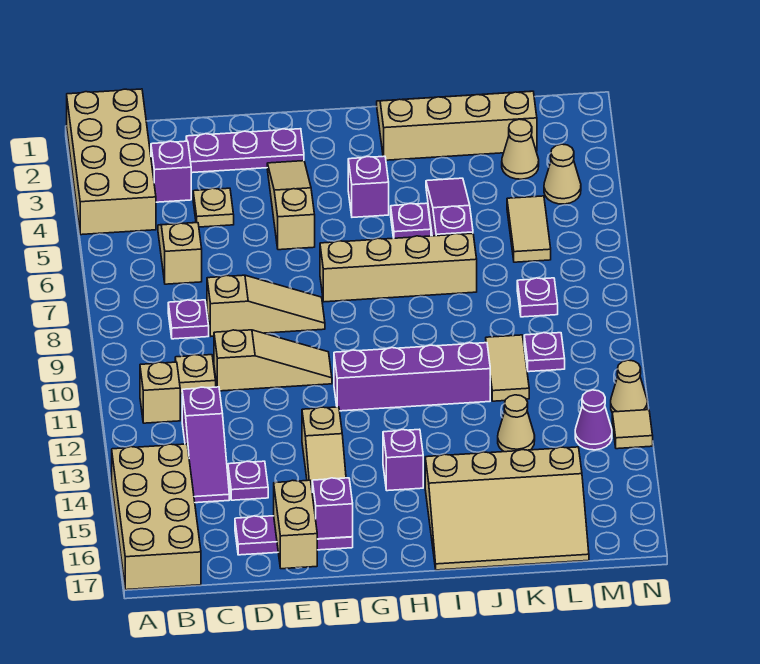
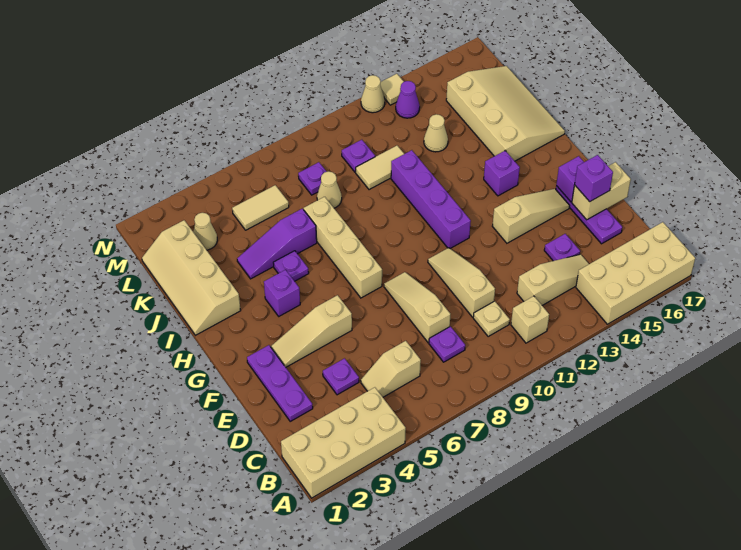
purple 1x1 brick [151,141,191,202] -> purple 1x1 brick moved to [575,155,613,202]
purple 1x3 slope [182,387,229,503] -> tan 1x3 slope [517,254,589,305]
tan 1x1 plate [193,188,234,227] -> purple 1x1 plate [323,358,359,395]
tan 1x1 cone [544,144,581,204] -> tan 1x1 cone moved to [317,171,342,208]

